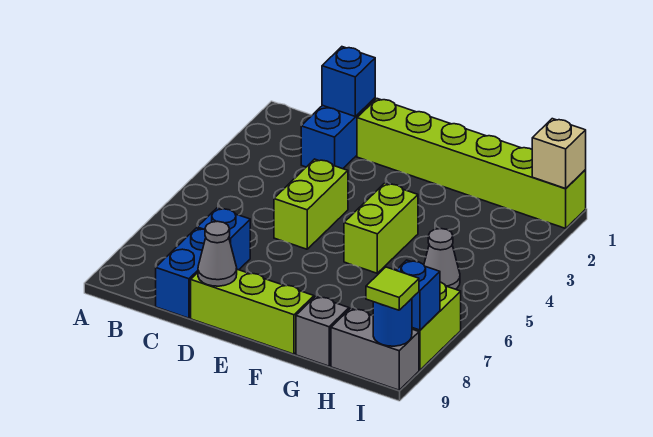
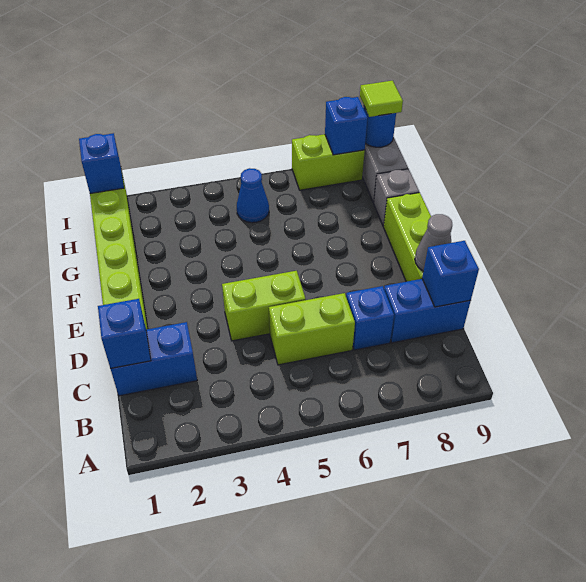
none -> blue 1x1 brick [422,241,479,307]
lime 1x2 brick [344,183,418,273] -> lime 1x2 brick moved to [269,293,355,365]
grey 1x1 cone [424,229,460,289] -> blue 1x1 cone [237,168,269,223]
tan 1x1 brick [532,119,586,188] -> blue 1x1 brick [79,133,124,193]

